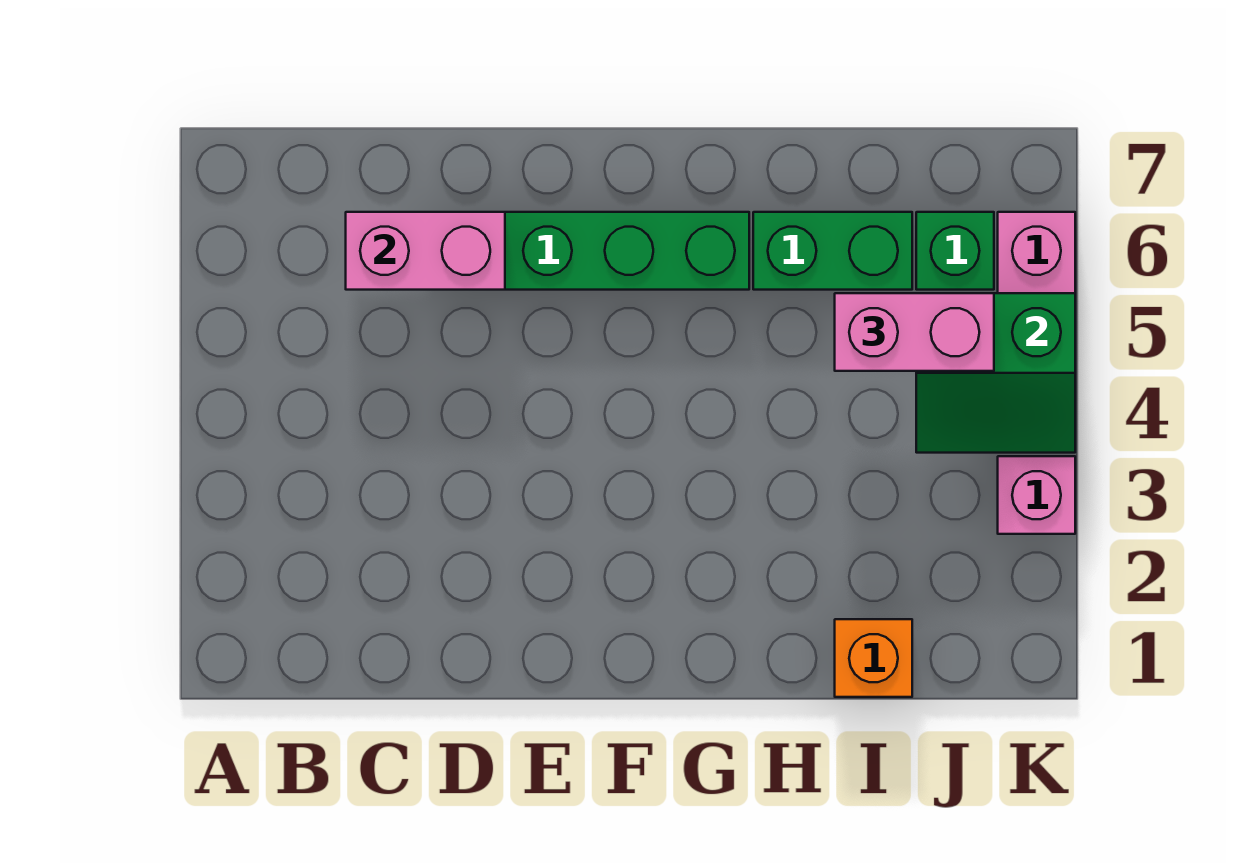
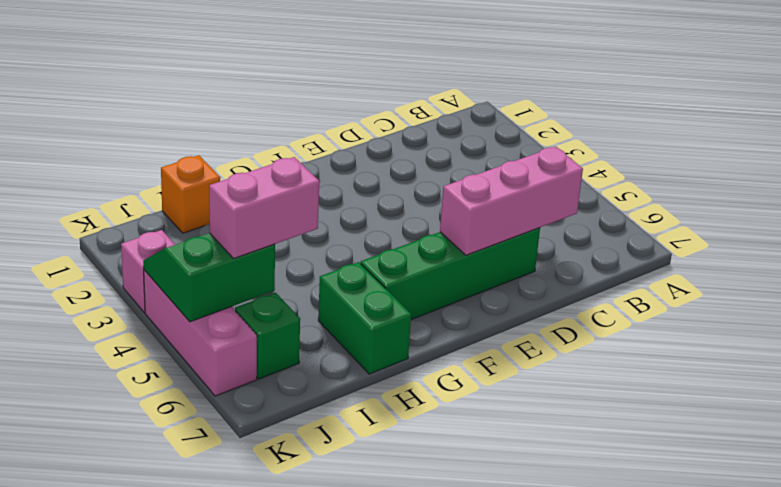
pink 1x2 brick [346,212,505,290] -> pink 1x3 brick [440,146,583,255]
green 1x2 brick [753,212,912,290] -> green 1x2 brick turned to [318,262,411,374]

